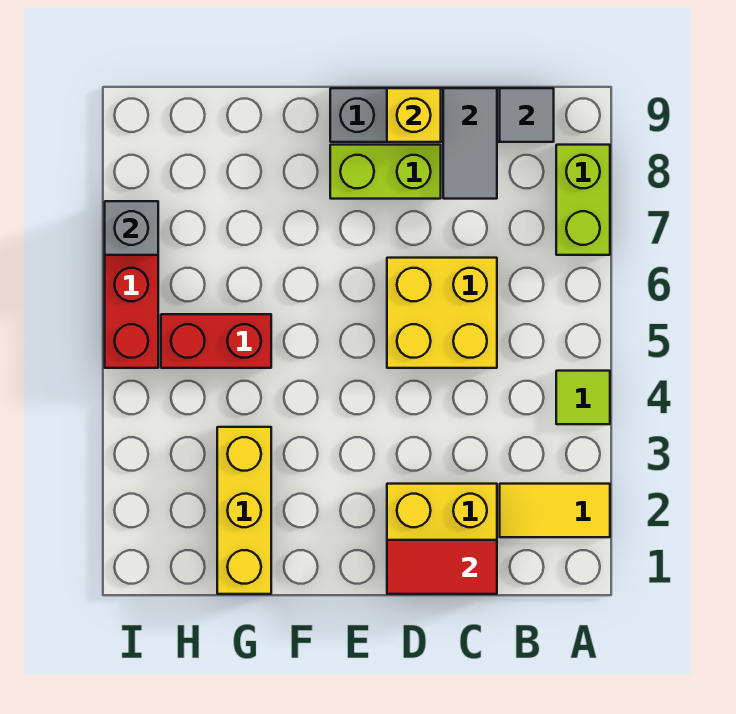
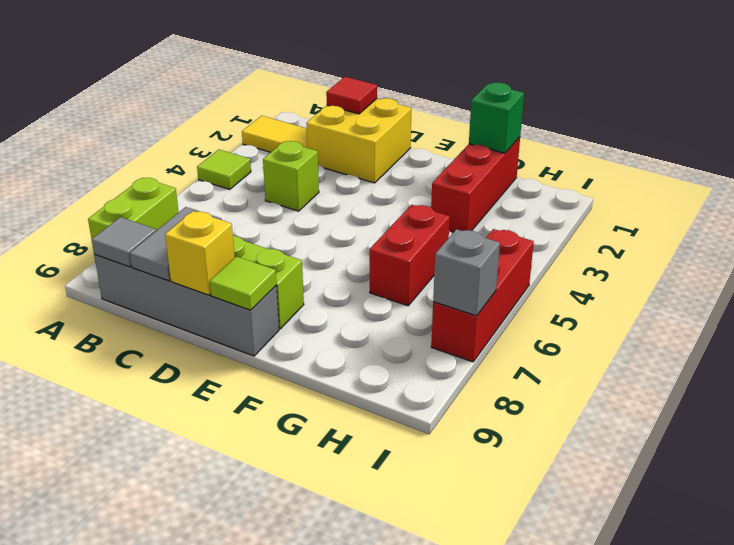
red 1x2 tile [387,540,497,594] -> red 1x1 tile [326,77,377,114]
none -> lime 1x1 brick [263,141,319,211]
yellow 2x2 brick [387,258,497,368] -> none
none -> lime 1x1 tile [210,257,276,310]
yellow 1x3 brick [217,427,271,594] -> red 1x3 brick [431,137,520,232]
none -> green 1x1 brick [469,83,524,153]
red 1x2 brick [161,314,271,368] -> red 1x2 brick turned to [370,205,450,306]

